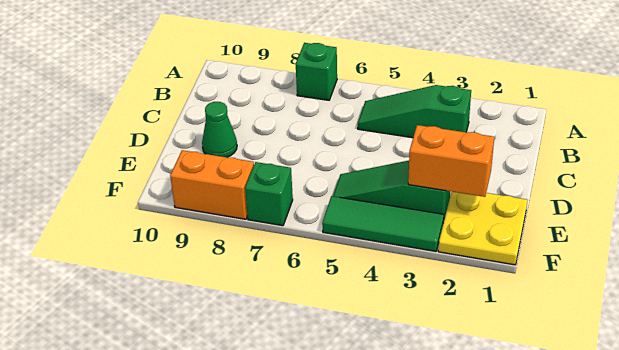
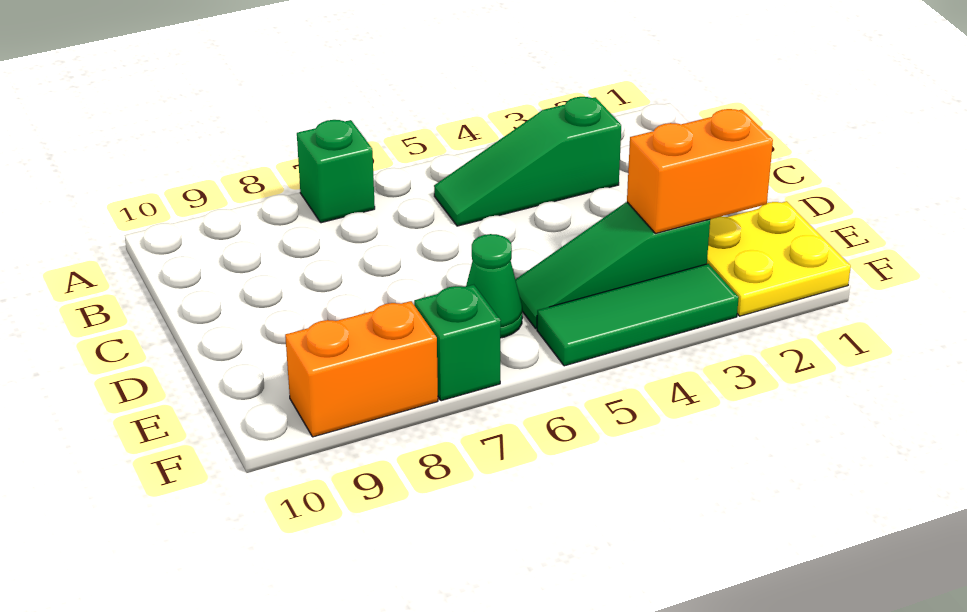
green 1x1 cone [202,102,237,157] -> green 1x1 cone moved to [466,234,522,338]

